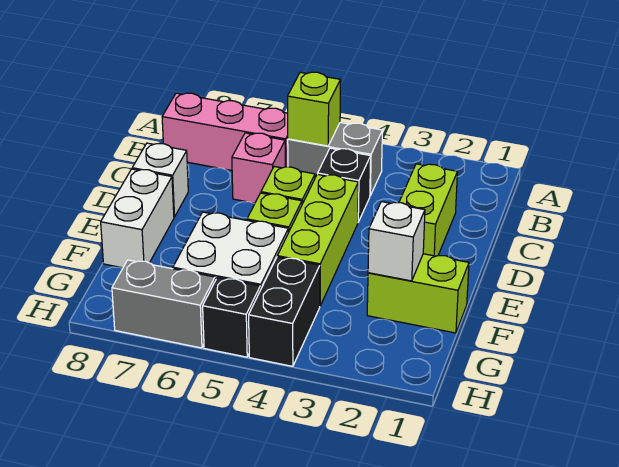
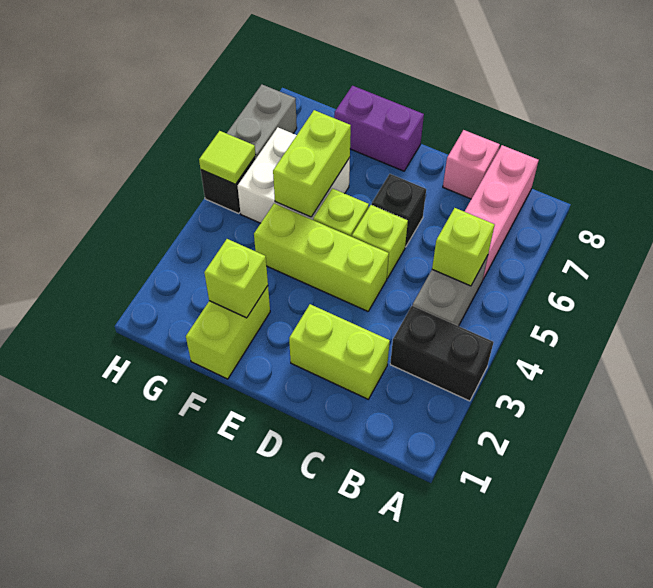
black 1x1 brick [318,148,371,222] -> black 1x1 brick moved to [372,174,426,247]
pink 1x1 brick [232,133,285,203] -> pink 1x1 brick moved to [443,130,500,199]
white 1x1 brick [132,143,188,217] -> none
white 1x2 brick [101,169,174,268] -> purple 1x2 brick [334,86,424,171]
white 1x1 brick [368,202,425,281] -> lime 1x1 brick [204,239,268,318]
none -> lime 1x2 brick [273,110,351,217]
black 1x2 brick [249,257,320,366] -> black 1x2 brick moved to [390,306,493,401]
none -> lime 1x1 tile [199,131,256,184]

